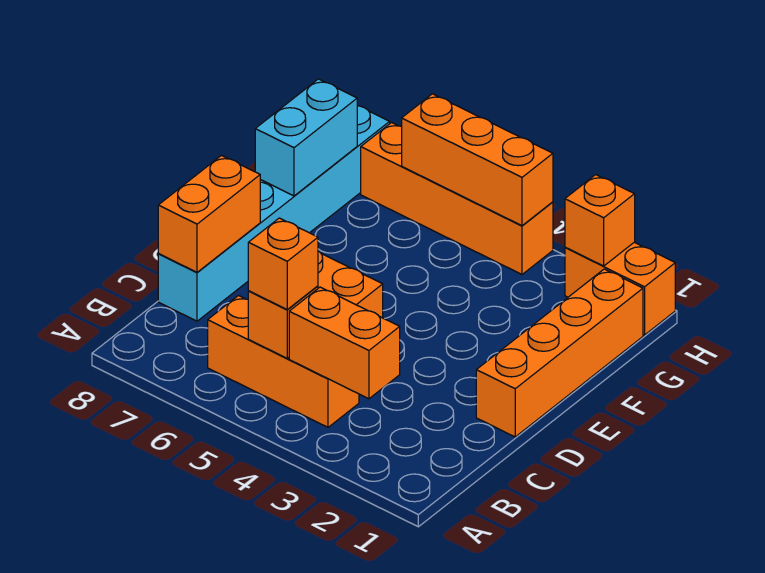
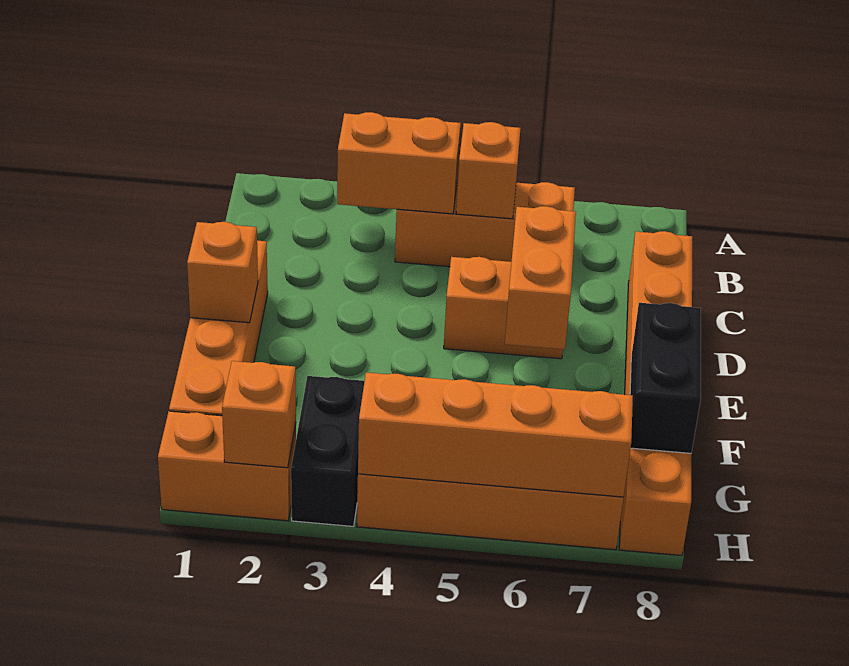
orange 1x1 brick [248,218,318,309] -> orange 1x1 brick moved to [187,222,258,323]
cyan 1x6 brick [158,106,390,321] -> orange 1x6 brick [619,231,692,555]
orange 1x2 brick [158,155,260,272] -> orange 1x2 brick moved to [505,206,576,349]
cyan 1x2 brick [255,79,357,196] -> black 1x2 brick [630,303,701,453]
none -> black 1x2 brick [291,376,365,526]
orange 1x3 brick [402,94,553,226] -> orange 1x4 brick [358,372,633,497]

